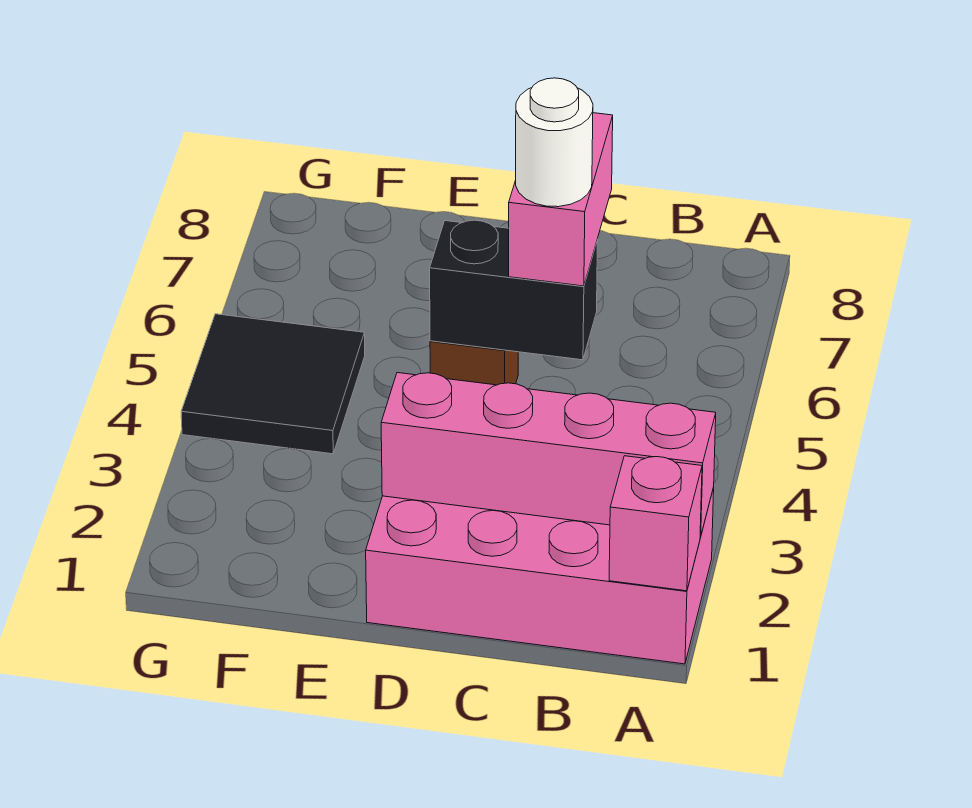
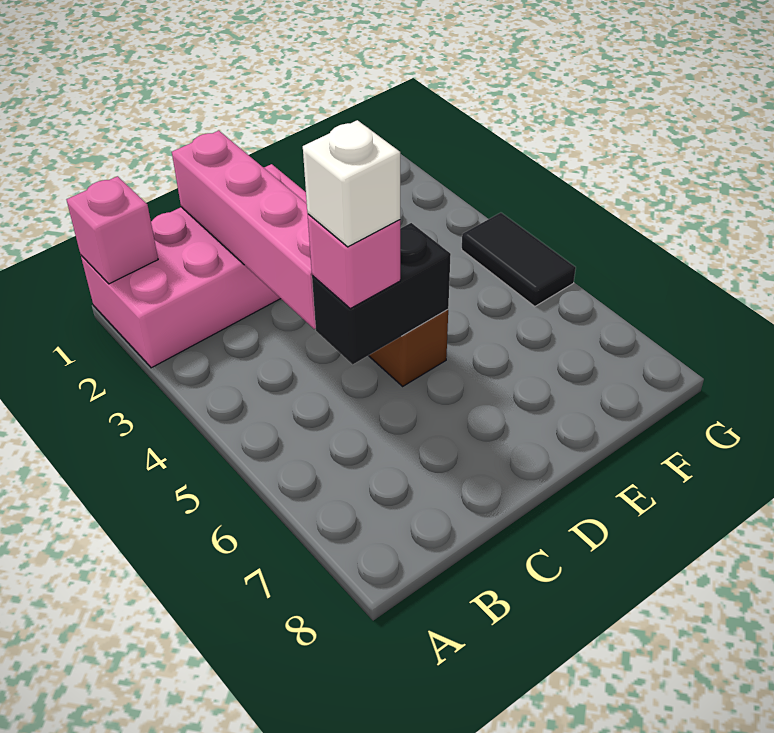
pink 1x4 brick [381,373,716,536] -> pink 1x4 brick turned to [172,131,316,329]
pink 1x2 brick [509,113,613,286] -> pink 1x1 brick [308,214,400,308]
white 1x1 round brick [516,78,593,207] -> white 1x1 brick [303,120,400,247]
black 2x2 tile [181,314,365,454] -> black 1x2 tile [462,213,576,307]

